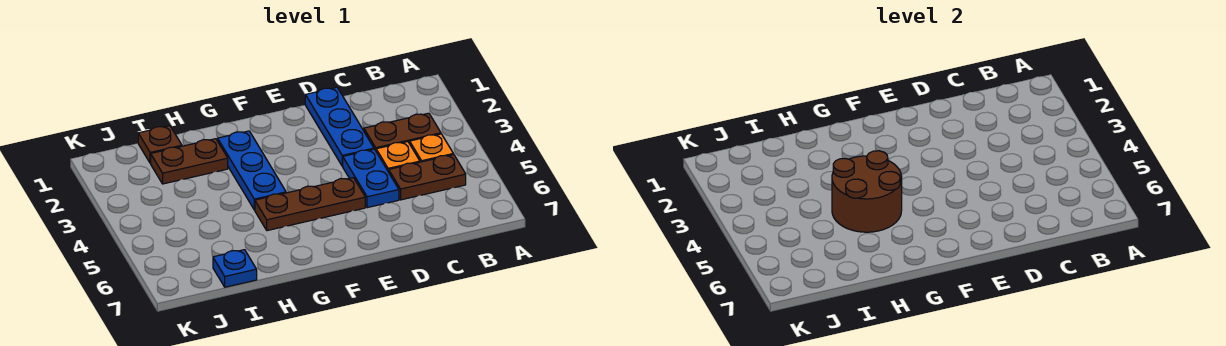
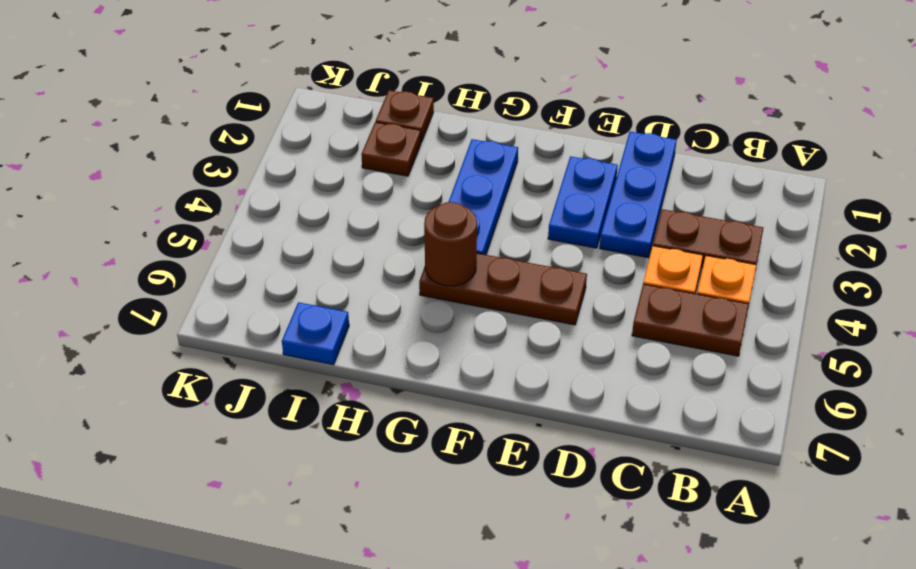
blue 1x2 plate [343,149,399,208] -> blue 1x2 plate moved to [548,156,618,248]
brown 2x2 round brick [832,151,902,232] -> brown 1x1 round brick [424,202,477,286]
brown 1x2 plate [151,139,228,184] -> brown 1x1 plate [361,122,421,176]

